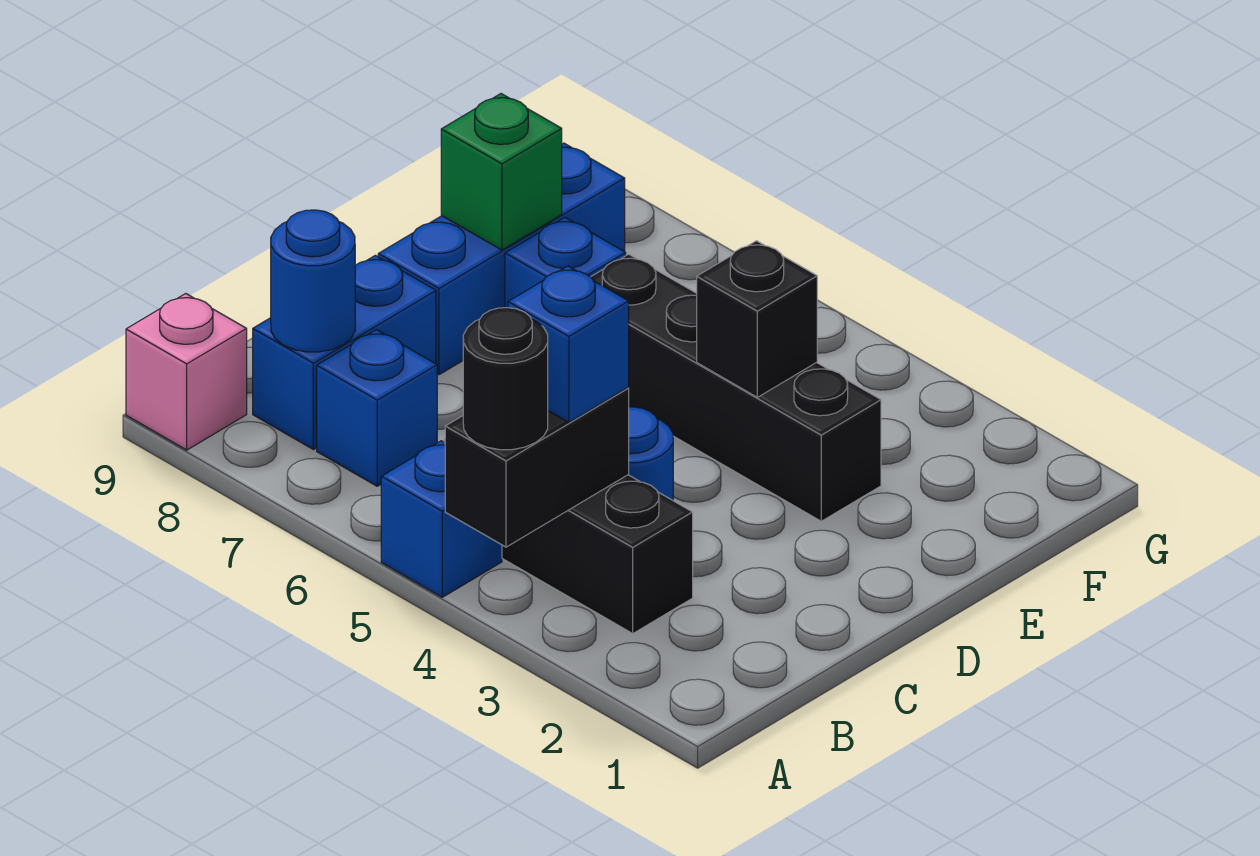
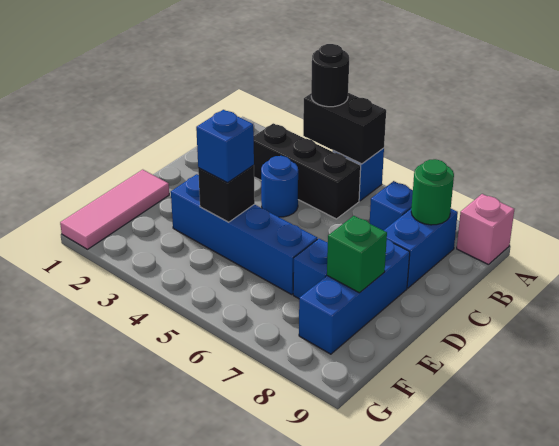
black 1x2 brick [445,388,629,547] -> black 1x2 brick turned to [303,93,386,164]
blue 1x1 brick [508,266,629,423] -> blue 1x1 brick moved to [196,110,254,183]
blue 1x1 round brick [271,210,355,352] -> green 1x1 round brick [411,159,454,225]
none -> pink 1x3 tile [60,170,169,249]
black 1x4 brick [591,254,881,521] -> blue 1x4 brick [171,174,317,294]

